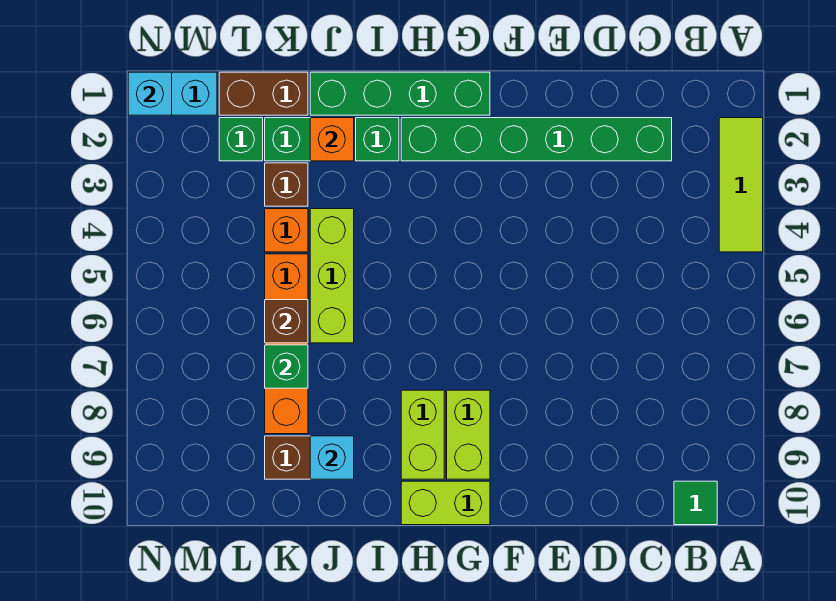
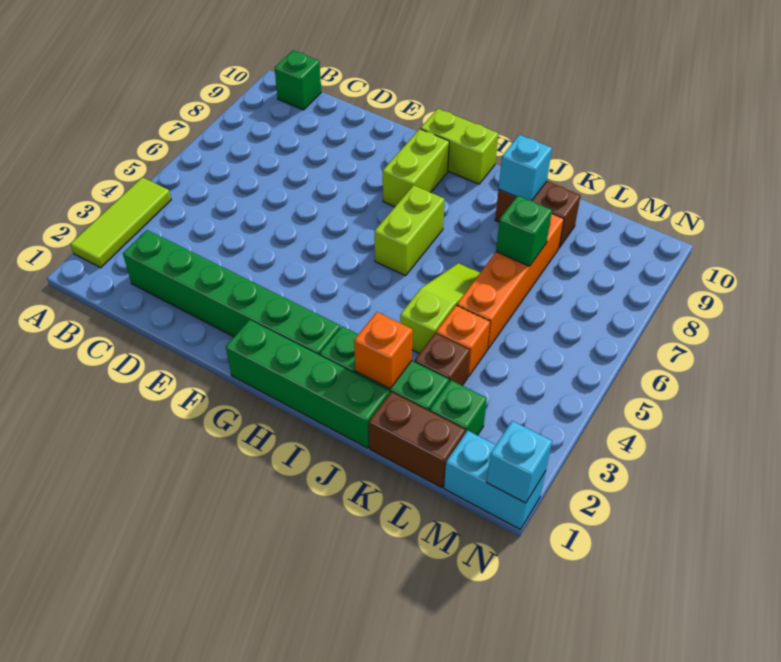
green 1x1 tile [674,481,717,525] -> green 1x1 brick [275,50,321,110]
lime 1x2 brick [401,390,444,479] -> lime 1x2 brick moved to [375,185,445,276]
lime 1x3 brick [310,209,354,343] -> lime 1x3 slope [400,263,480,354]
brown 1x1 brick [265,300,308,343] -> none

